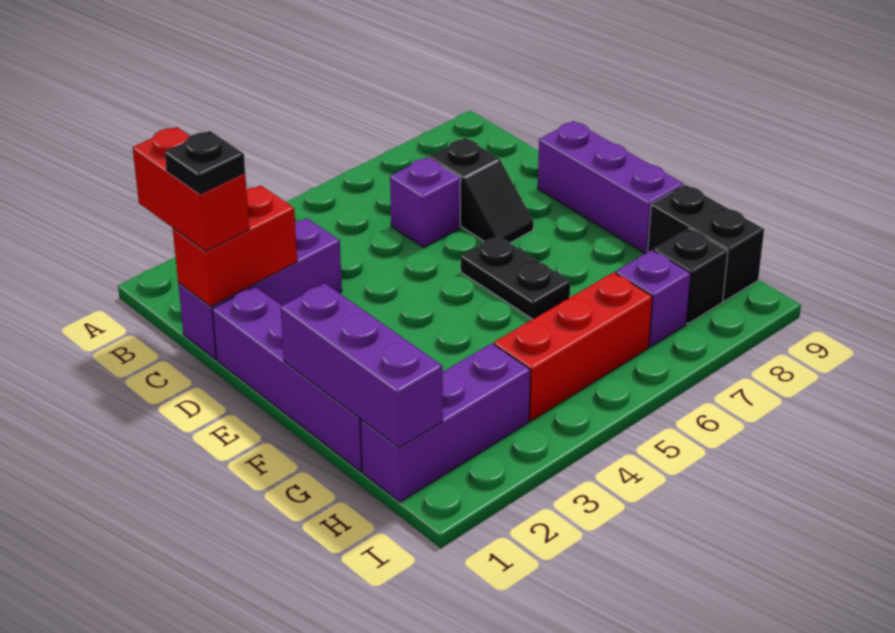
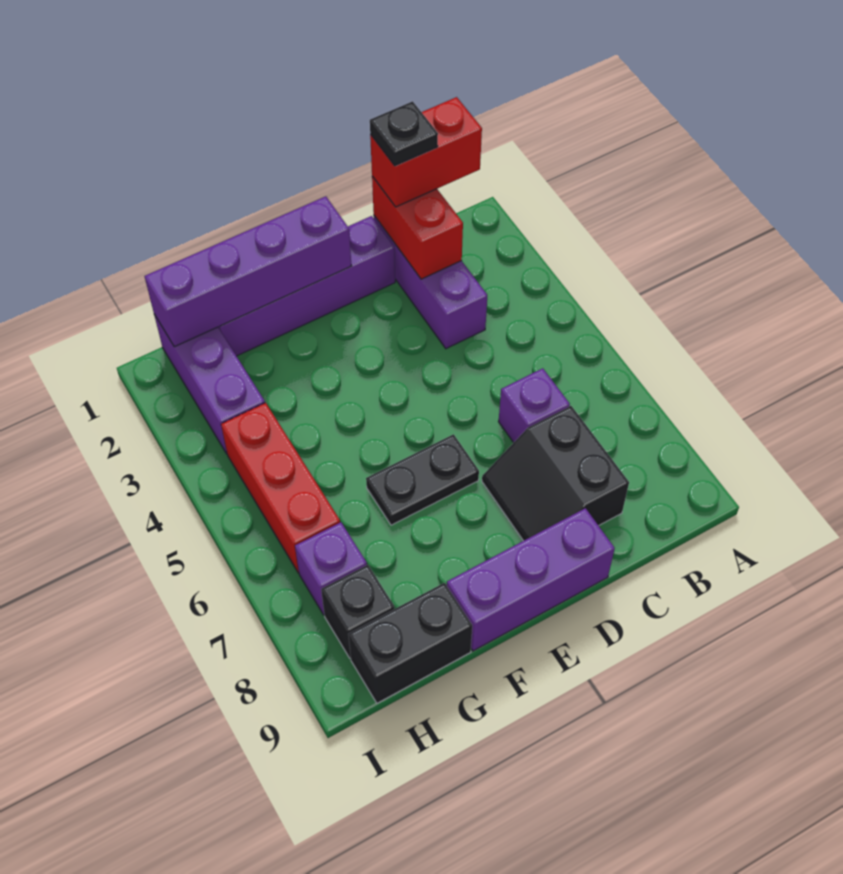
black 1x2 slope [429,138,533,243] -> black 2x2 slope [482,406,629,541]
purple 1x3 brick [280,283,443,448] -> purple 1x4 brick [145,196,351,347]

